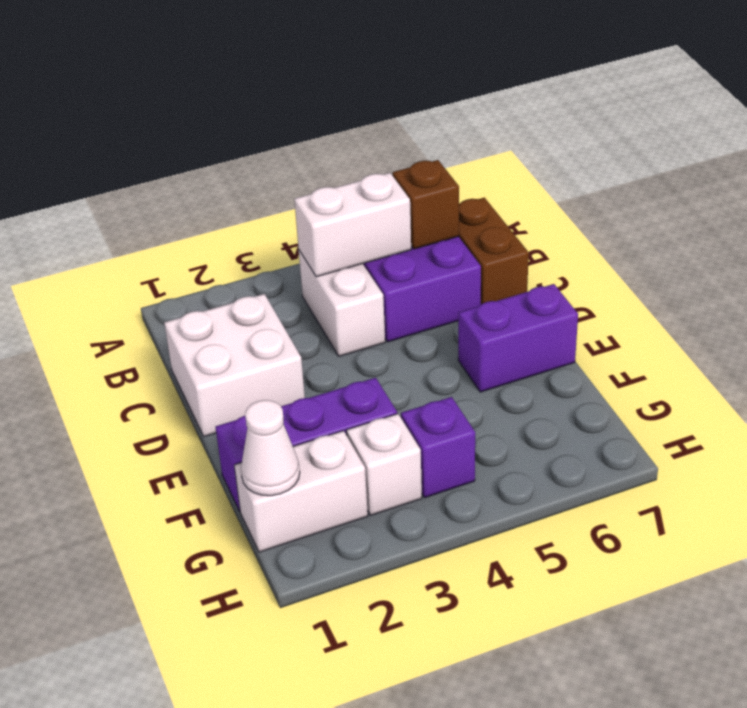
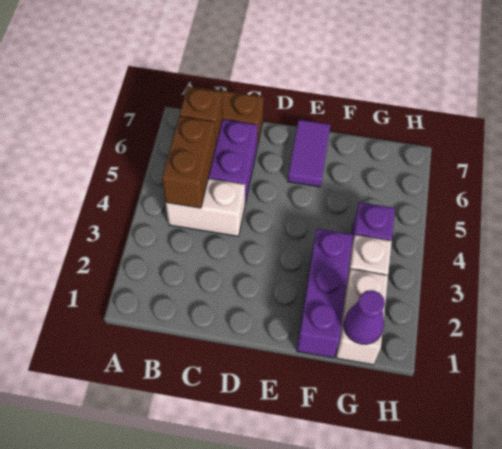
white 1x2 brick [294,173,411,277] -> brown 1x2 brick [162,116,216,208]
white 2x2 brick [164,294,305,437] -> none
purple 1x2 brick [458,284,578,392] -> purple 1x2 tile [288,120,330,187]
white 1x1 cone [241,400,300,496] -> purple 1x1 cone [344,290,385,344]

